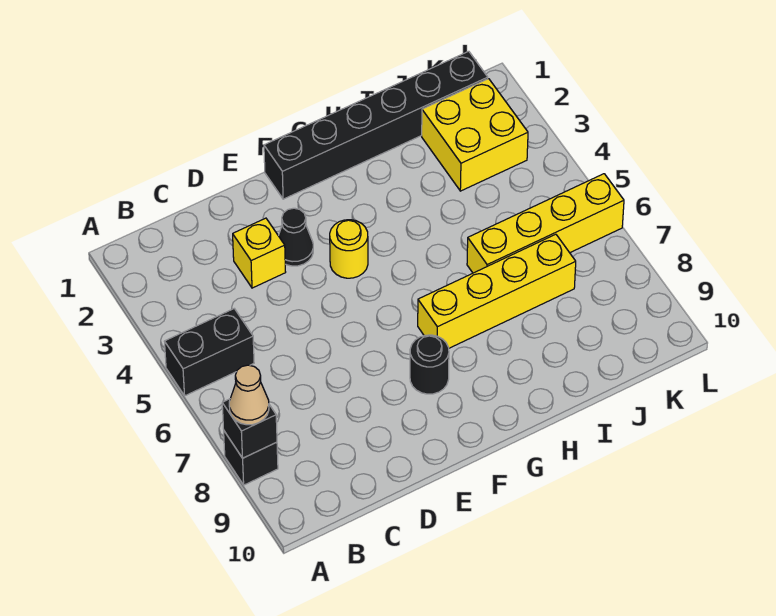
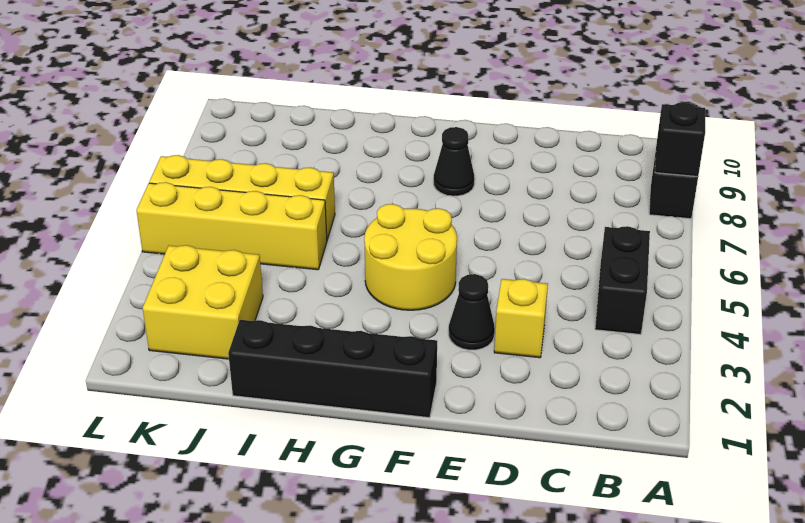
black 1x2 brick [165,309,254,396] -> black 1x2 brick turned to [595,226,650,335]
tan 1x1 cone [229,365,269,425] -> none
black 1x6 brick [264,51,488,199] -> black 1x4 brick [228,320,437,418]
yellow 1x1 round brick [330,220,368,278] -> yellow 2x2 round brick [364,204,457,310]
black 1x1 round brick [410,335,449,394] -> black 1x1 cone [434,127,475,196]
yellow 1x4 brick [418,234,576,348] -> yellow 1x4 brick moved to [136,182,327,270]

